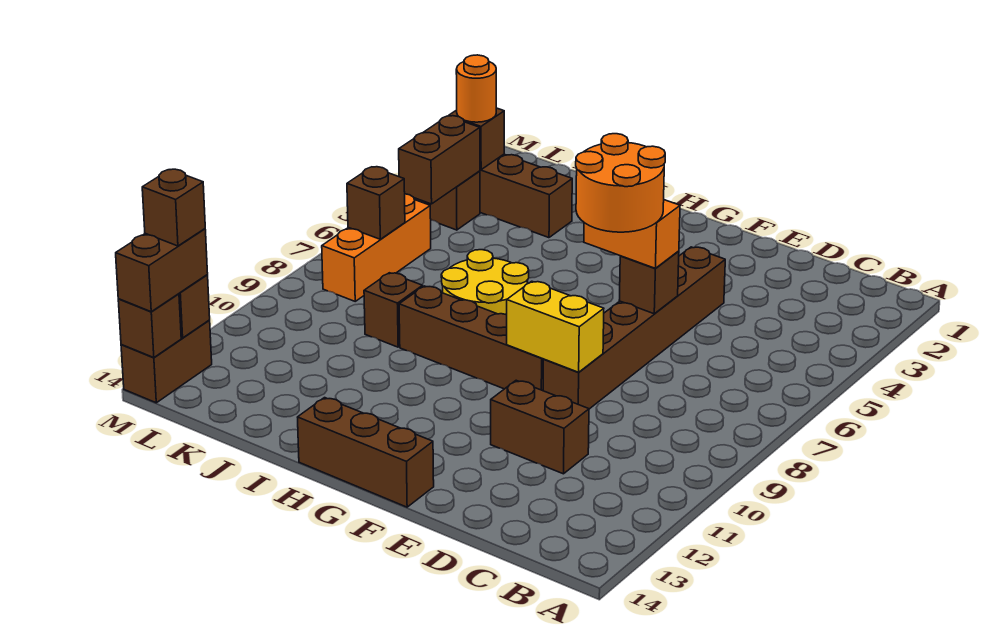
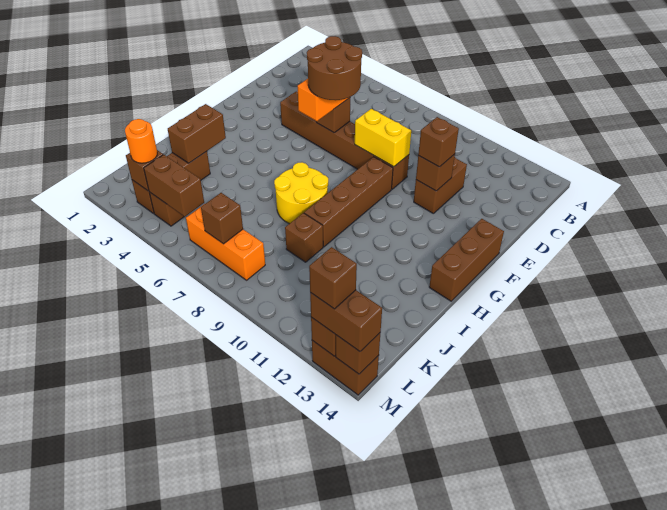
orange 2x2 round brick [576,134,665,232] -> brown 2x2 round brick [307,36,362,100]
yellow 1x2 brick [507,281,604,372] -> yellow 1x2 brick turned to [355,109,411,167]
none -> brown 1x1 brick [416,154,455,191]
none -> brown 1x1 brick [418,117,459,167]
none -> brown 1x2 brick [168,104,226,163]

